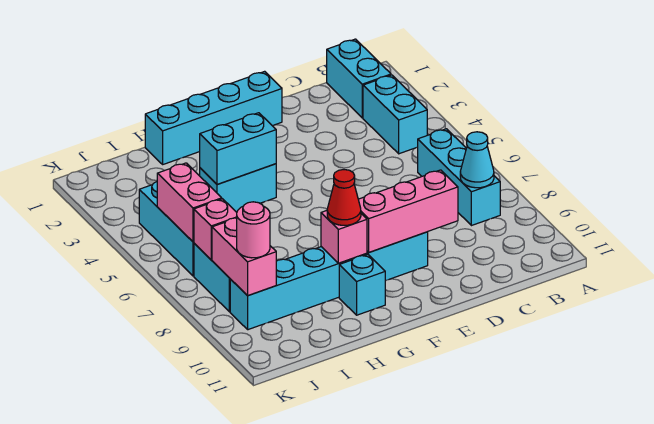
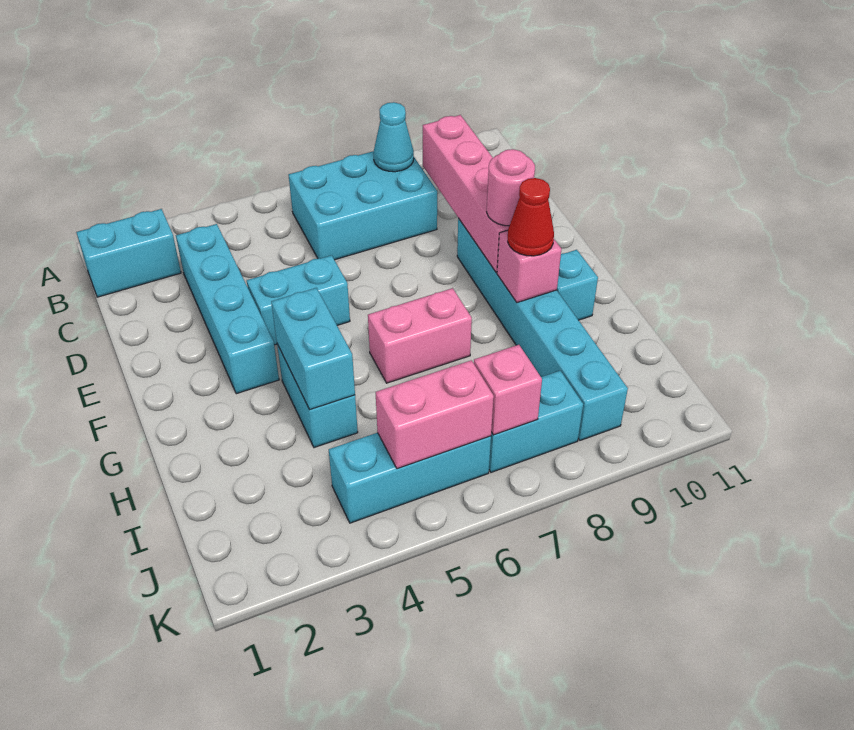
cyan 1x2 brick [363,75,427,154] -> cyan 1x2 brick moved to [247,255,350,345]
cyan 1x3 brick [418,129,500,226] -> cyan 2x3 brick [289,151,437,260]
pink 1x3 brick [358,170,458,252] -> pink 1x4 brick [423,115,509,272]
cyan 1x4 brick [145,71,282,164] -> cyan 1x4 brick moved to [176,224,279,394]
pink 1x2 brick [212,218,276,296] -> pink 1x2 brick moved to [368,288,472,383]
pink 1x1 round brick [237,202,270,258] -> pink 1x1 round brick moved to [487,149,535,226]

